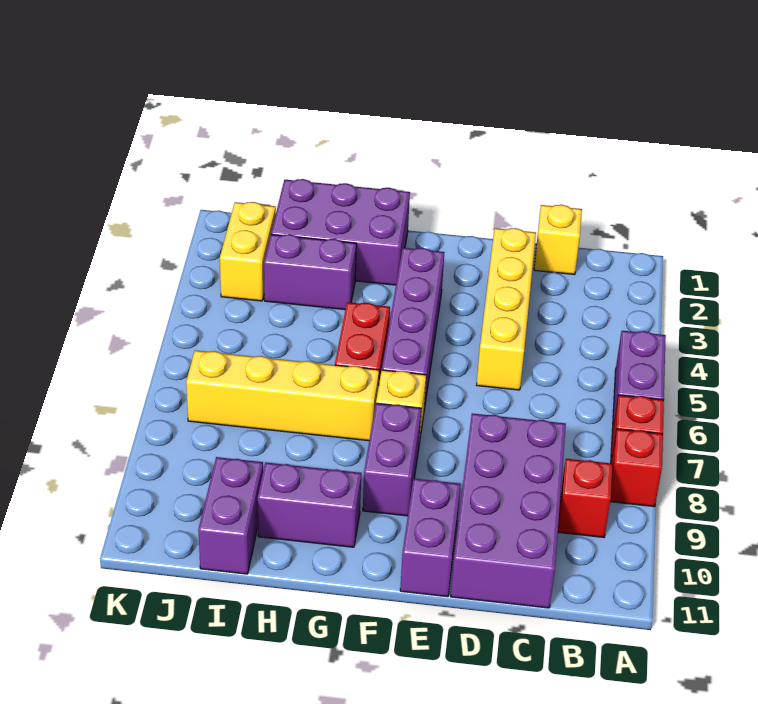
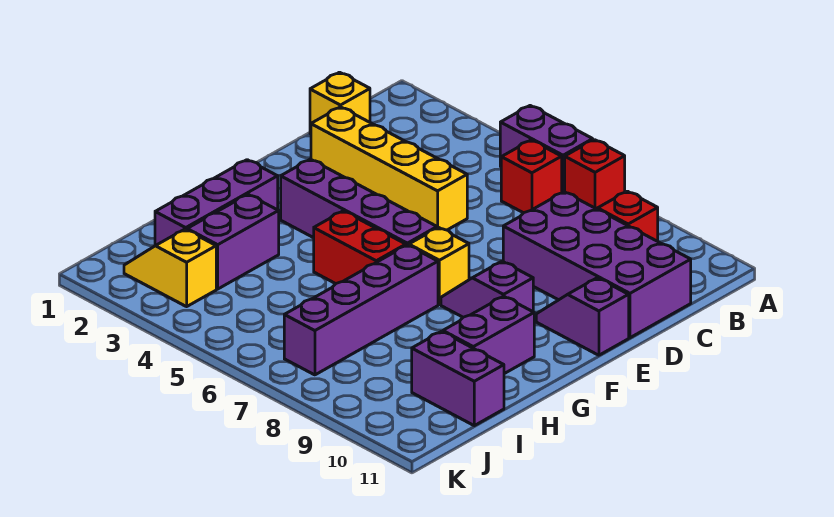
red 1x1 brick [610,429,663,507] -> red 1x1 brick moved to [501,140,562,213]
purple 1x2 brick [400,479,461,597] -> purple 1x2 slope [536,278,629,355]
purple 1x2 brick [363,403,421,516] -> purple 1x2 slope [441,261,533,317]
purple 2x3 brick [271,179,410,285] -> purple 1x3 brick [155,160,278,246]
yellow 1x4 brick [186,350,379,441] -> purple 1x4 brick [284,245,438,375]
yellow 1x2 brick [220,202,276,301] -> yellow 1x2 slope [124,229,216,307]

